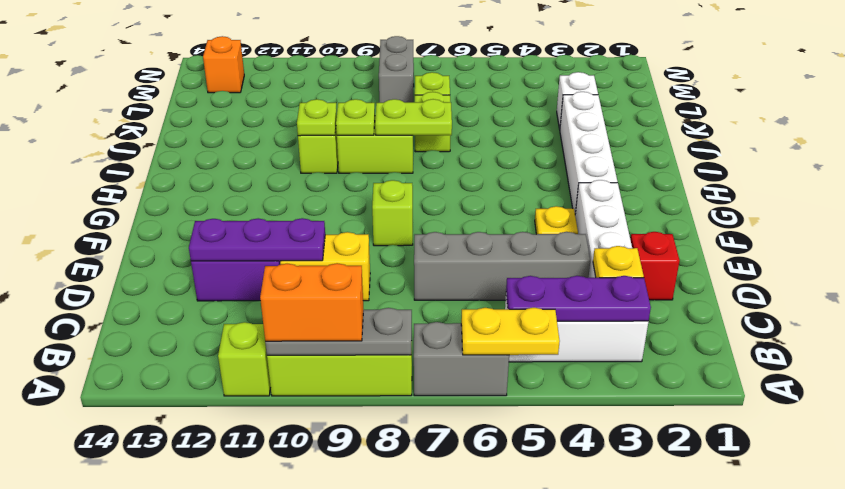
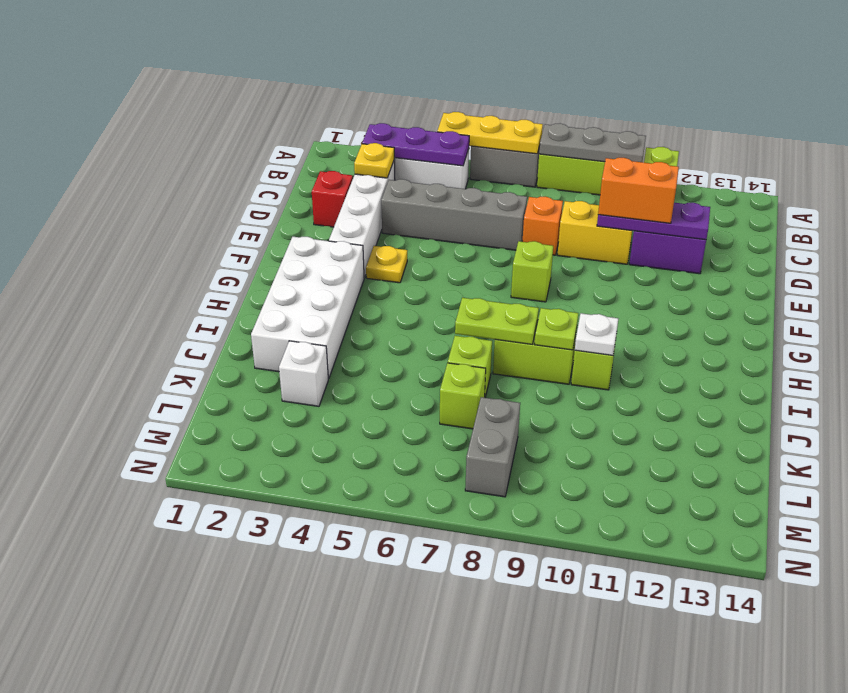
yellow 1x2 plate [461,308,560,355] -> yellow 1x3 plate [437,112,543,154]
orange 1x2 brick [260,263,364,341] -> orange 1x2 brick moved to [598,158,679,223]
white 1x4 brick [560,92,618,213] -> white 2x4 brick [251,237,364,379]
lime 1x1 plate [297,99,337,136] -> white 1x1 plate [575,313,618,355]
orange 1x1 brick [203,36,244,93] -> orange 1x1 brick moved to [522,197,563,255]

